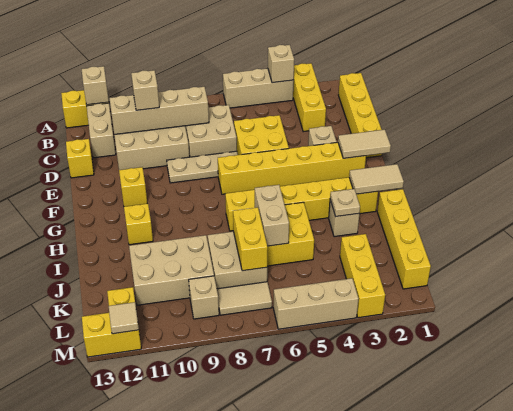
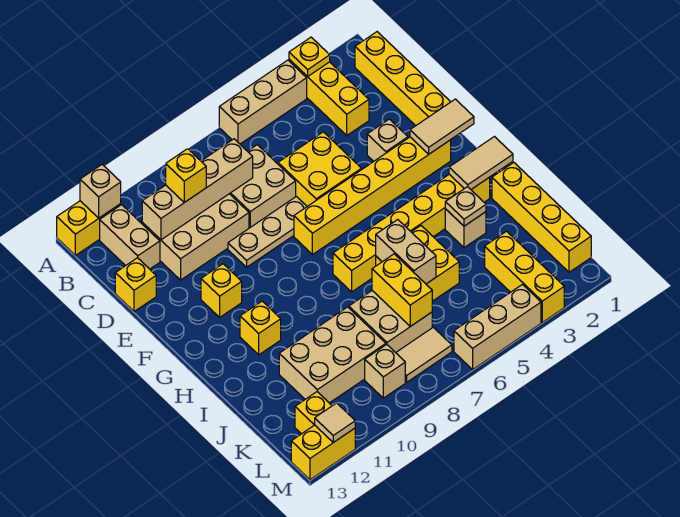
none -> yellow 1x1 plate [289,37,330,77]
tan 1x1 brick [268,45,294,83] -> none
tan 1x1 brick [131,70,159,110] -> yellow 1x1 brick [166,149,206,202]

